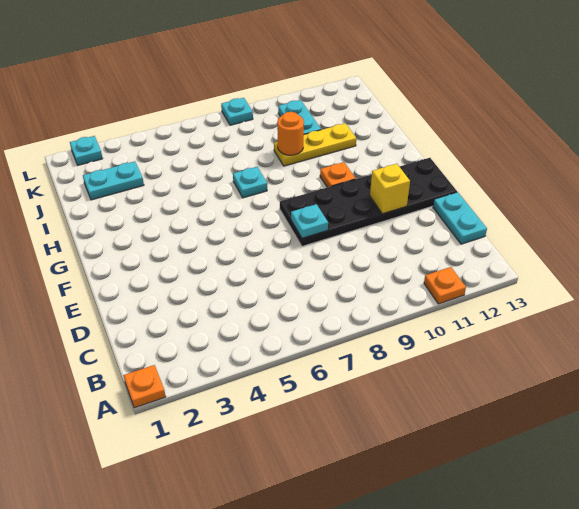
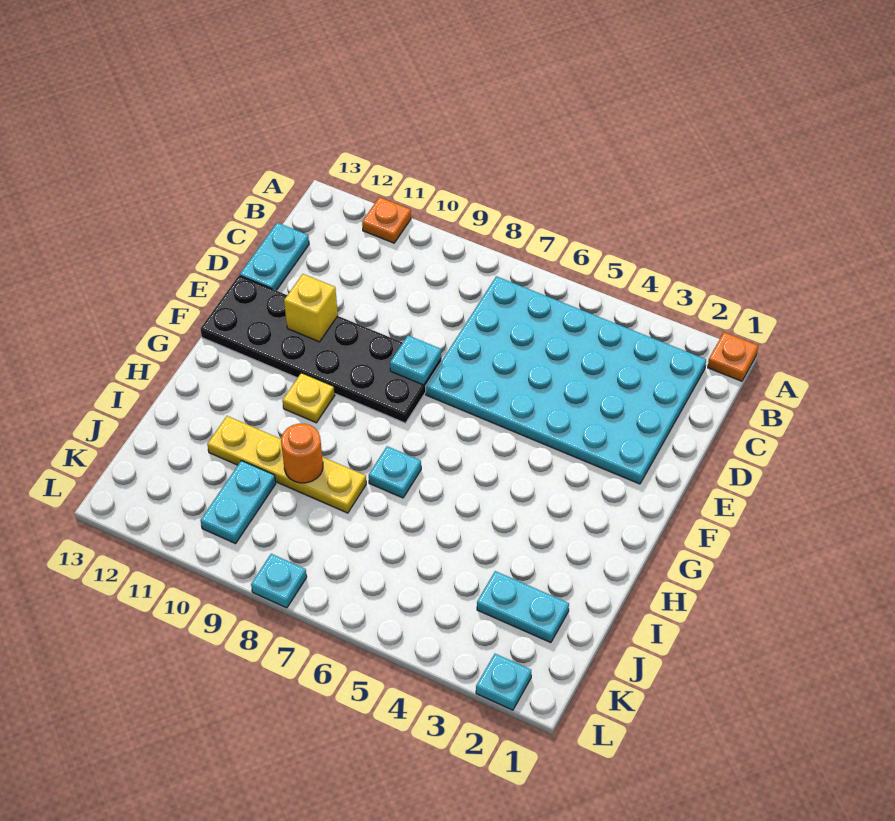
none -> cyan 4x6 plate [426,276,706,484]
orange 1x1 plate [320,162,356,187] -> yellow 1x1 plate [283,373,335,423]
yellow 1x3 plate [274,123,356,166] -> yellow 1x4 plate [207,416,366,513]

